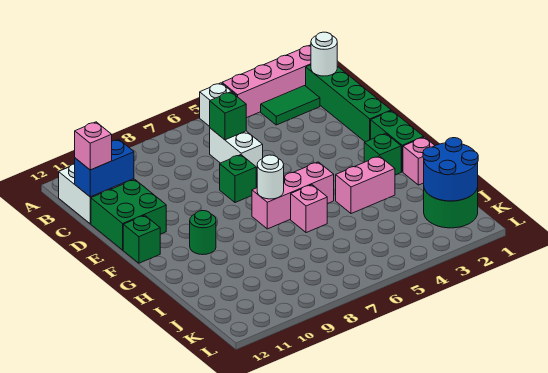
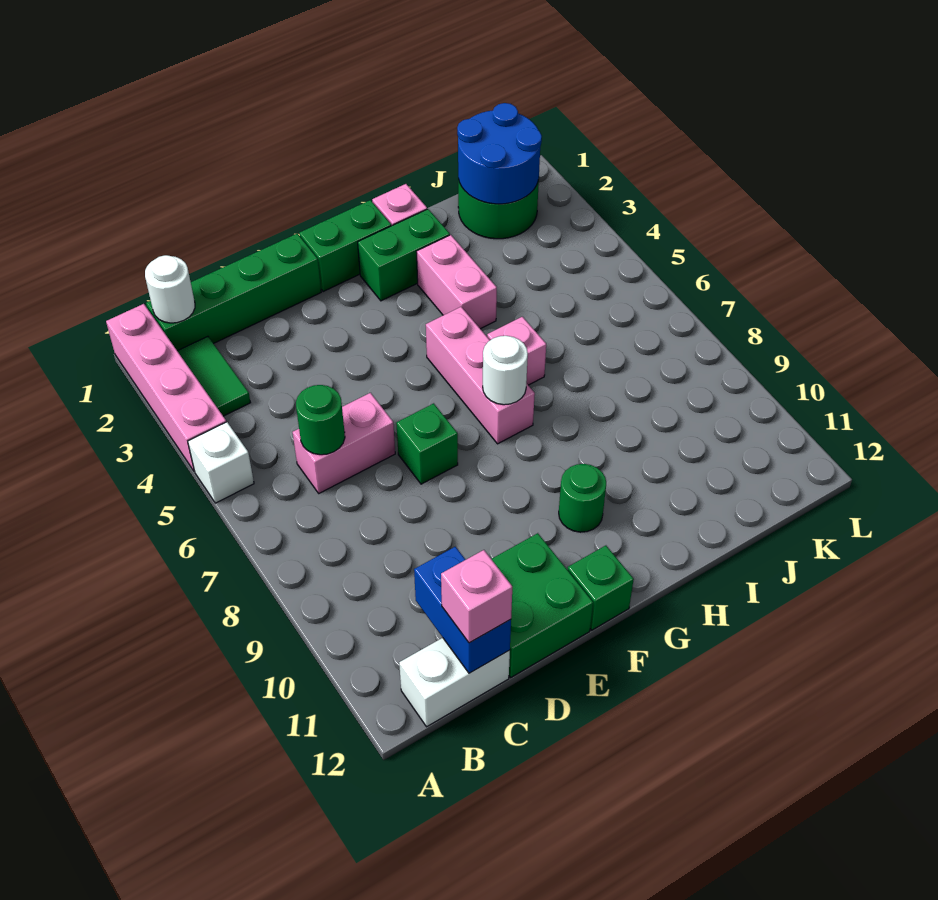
white 1x2 brick [210,128,263,174] -> pink 1x2 brick [293,393,395,493]
green 1x1 brick [210,92,246,140] -> green 1x1 round brick [296,385,345,455]
green 1x1 brick [364,133,401,175] -> green 1x2 brick [358,209,450,301]

